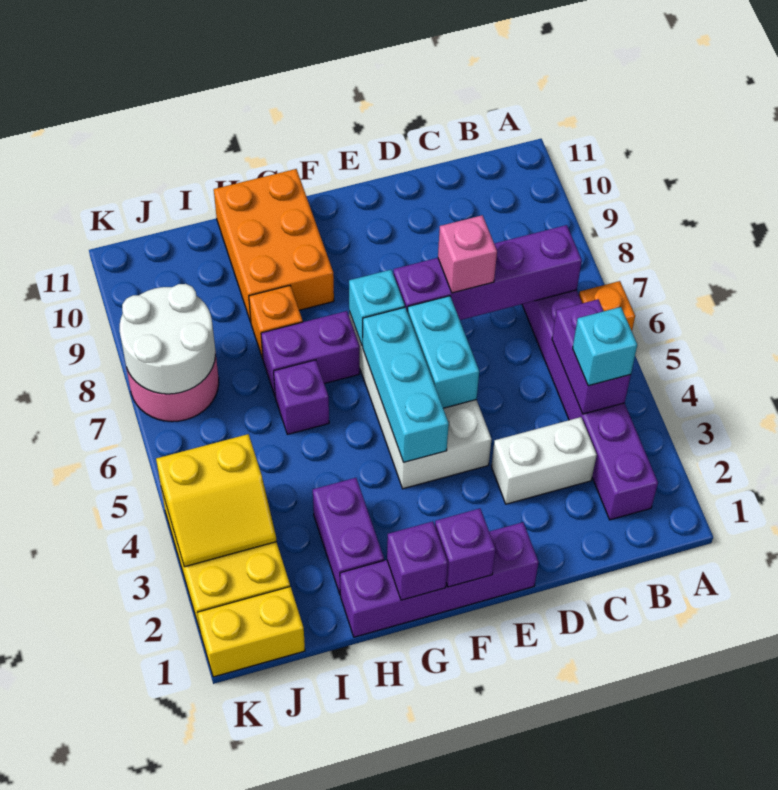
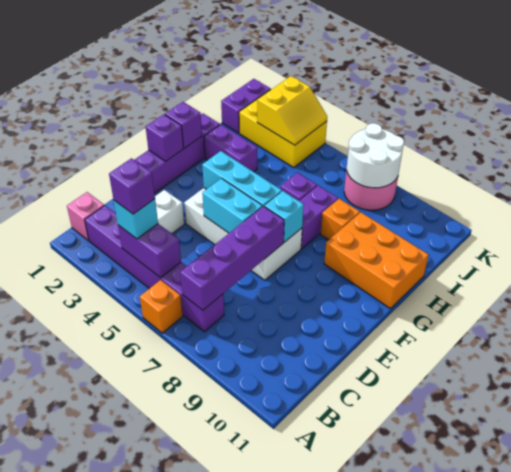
none -> purple 1x1 brick [109,158,155,214]
pink 1x1 brick [438,215,497,293] -> pink 1x1 brick moved to [67,192,104,241]
yellow 1x2 brick [197,587,305,677] -> purple 1x2 brick [221,79,271,133]
yellow 2x2 slope [156,434,276,567] -> yellow 2x2 slope turned to [257,76,327,145]

